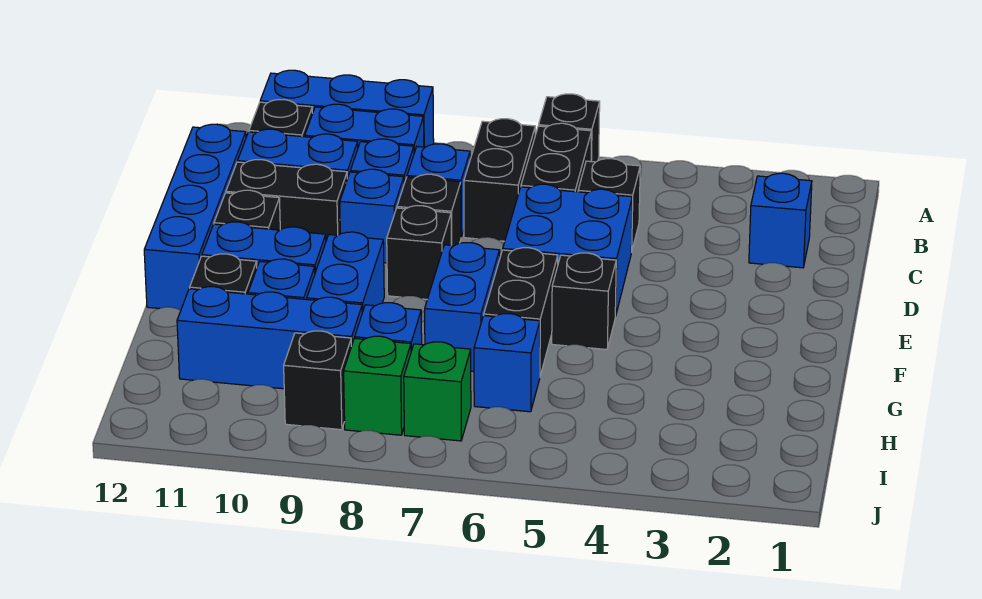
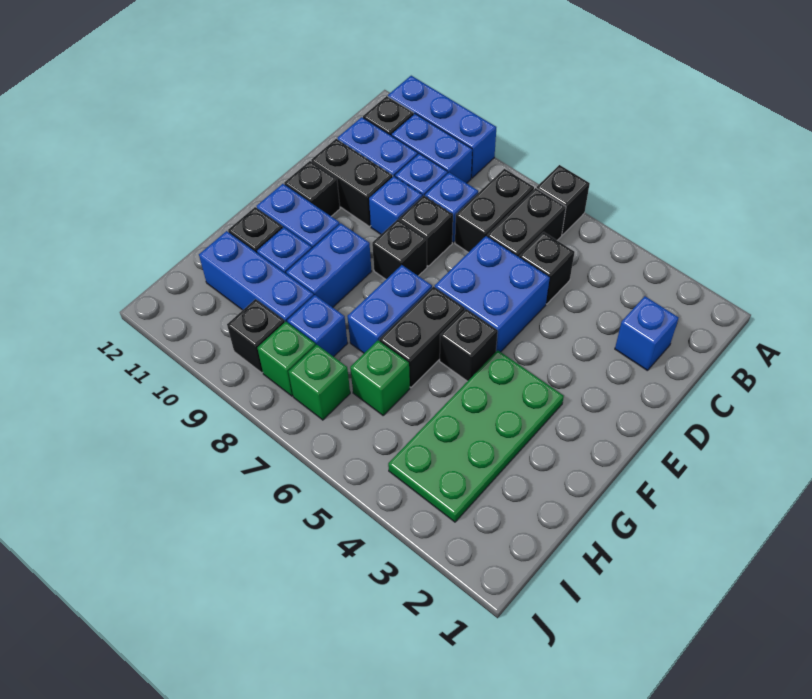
blue 1x4 brick [144,124,246,310] -> none
none -> green 2x4 plate [388,350,564,522]
blue 1x1 brick [474,314,540,412] -> green 1x1 brick [350,341,410,415]

